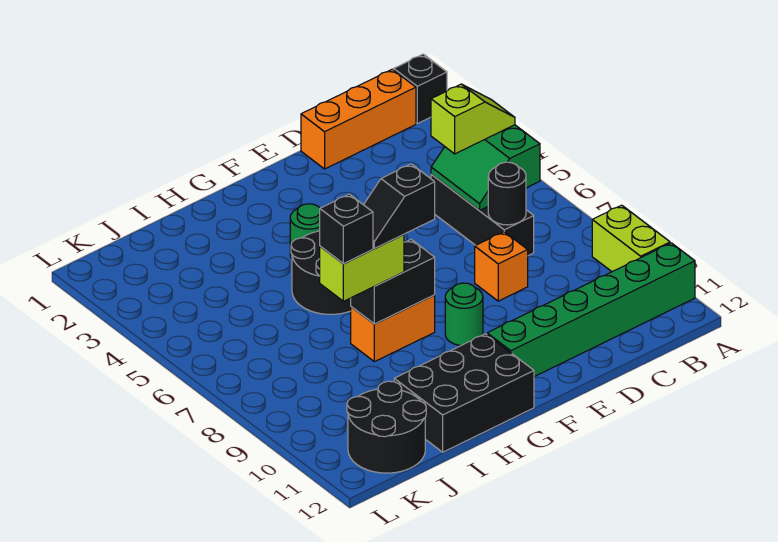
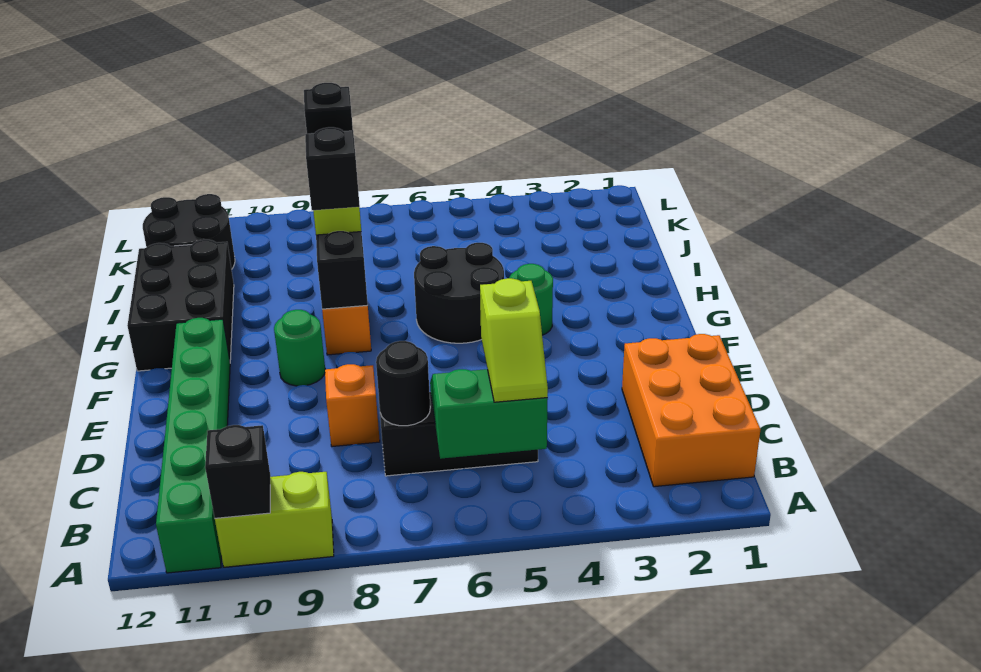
black 1x1 brick [394,54,447,124] -> black 1x1 brick moved to [205,425,270,518]
orange 1x3 brick [301,69,416,169] -> orange 2x3 brick [622,334,761,487]

